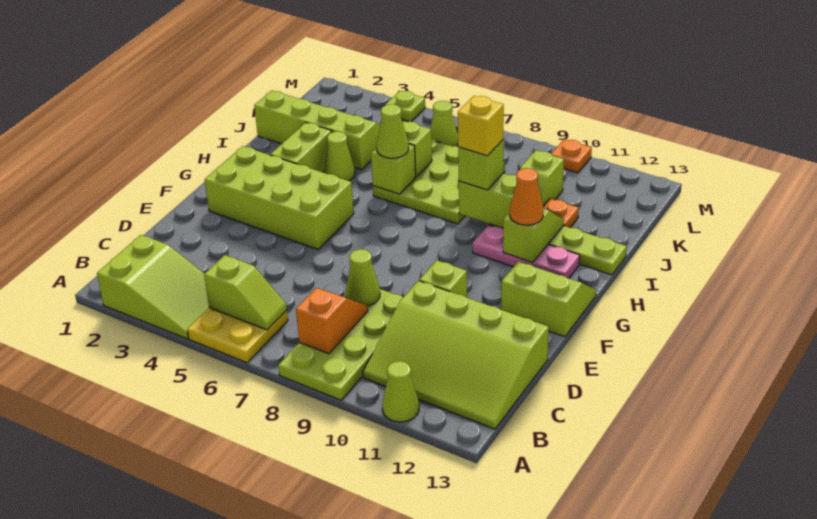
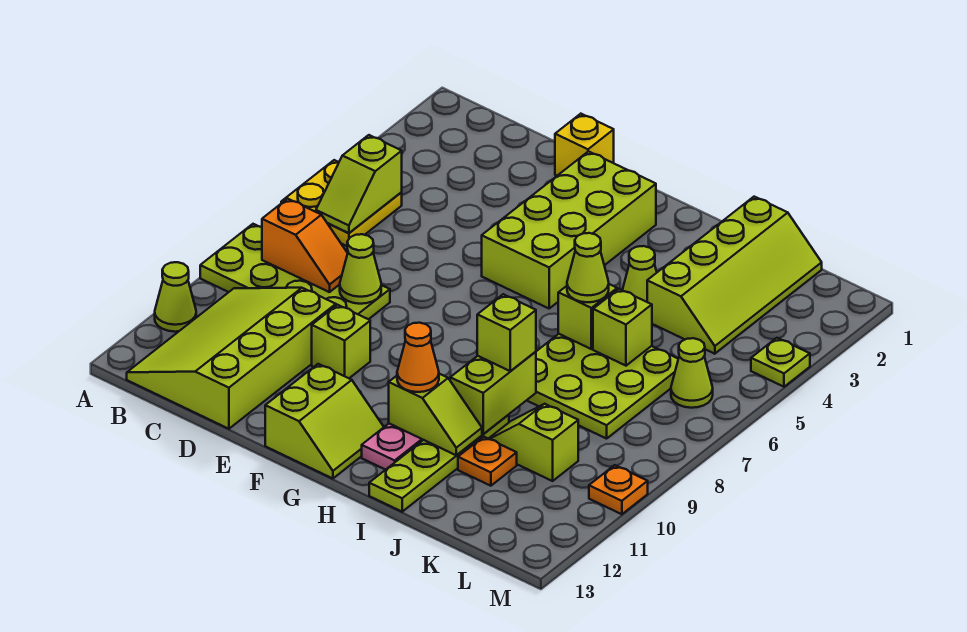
lime 2x3 slope [97,235,209,339] -> none
lime 1x2 brick [270,123,332,172] -> none
yellow 1x1 brick [458,96,504,156] -> yellow 1x1 brick moved to [555,114,614,176]

